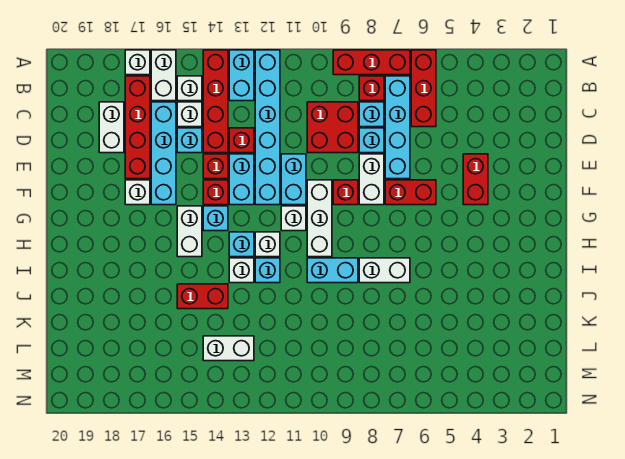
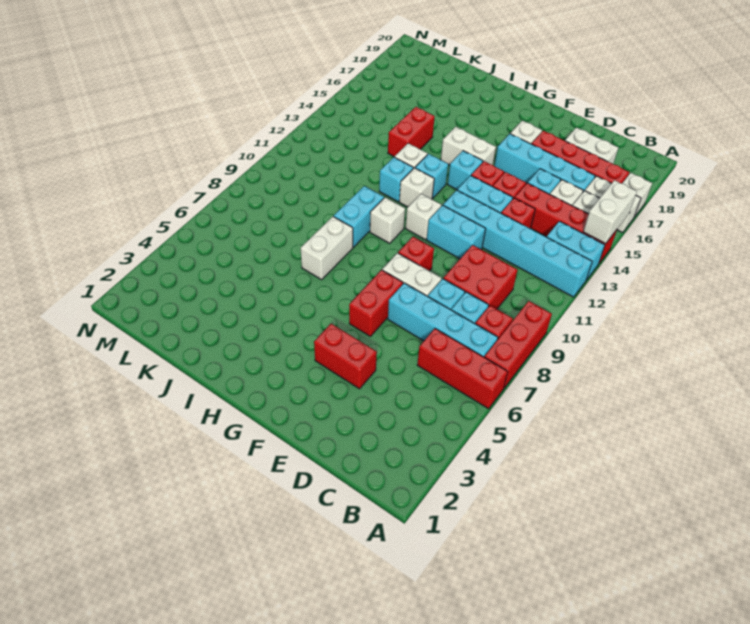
white 1x3 brick [307,180,332,257] -> white 1x1 brick [370,197,405,243]
white 1x2 brick [203,336,254,361] -> white 1x2 brick moved to [583,180,637,244]

